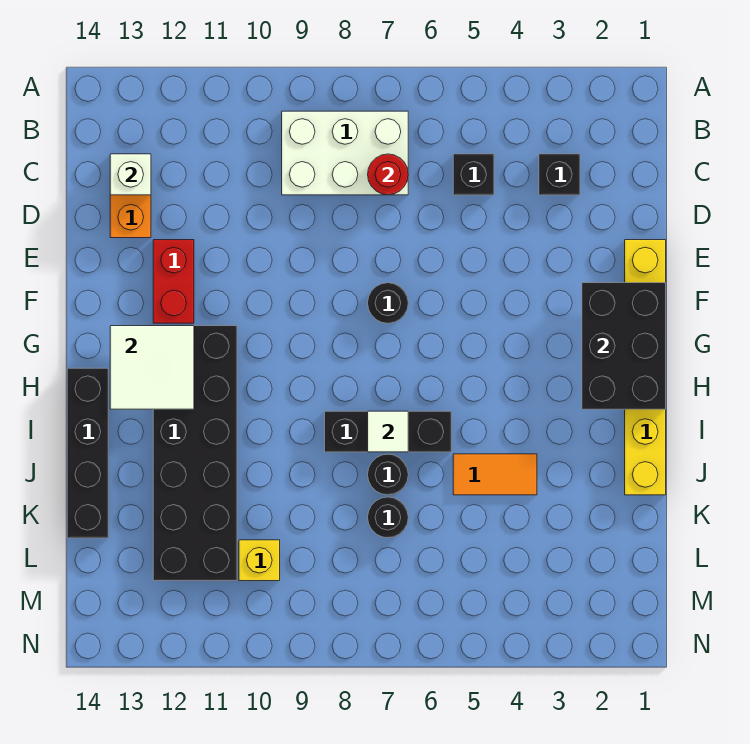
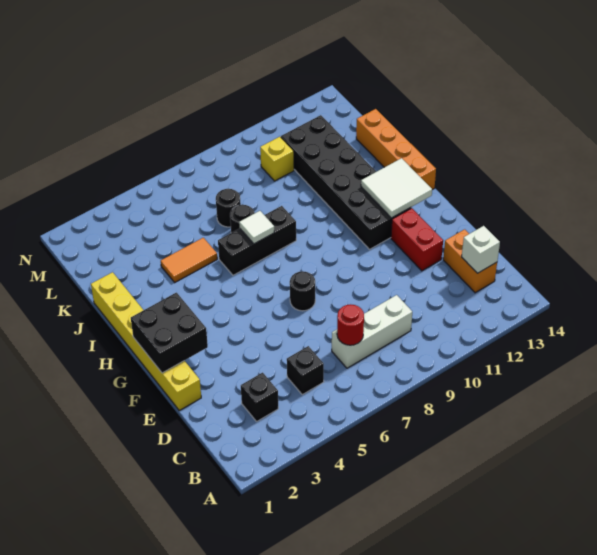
white 2x3 brick [282,111,408,195] -> white 1x3 brick [332,295,412,368]
black 2x3 brick [582,283,666,409] -> black 2x2 brick [131,293,208,373]
black 1x4 brick [67,368,108,538] -> orange 1x4 brick [356,109,436,190]

